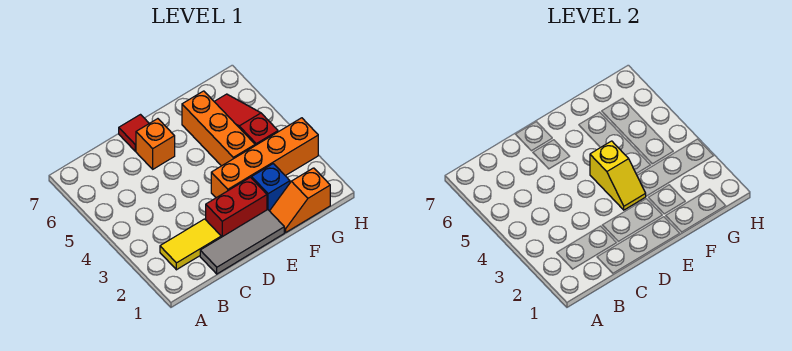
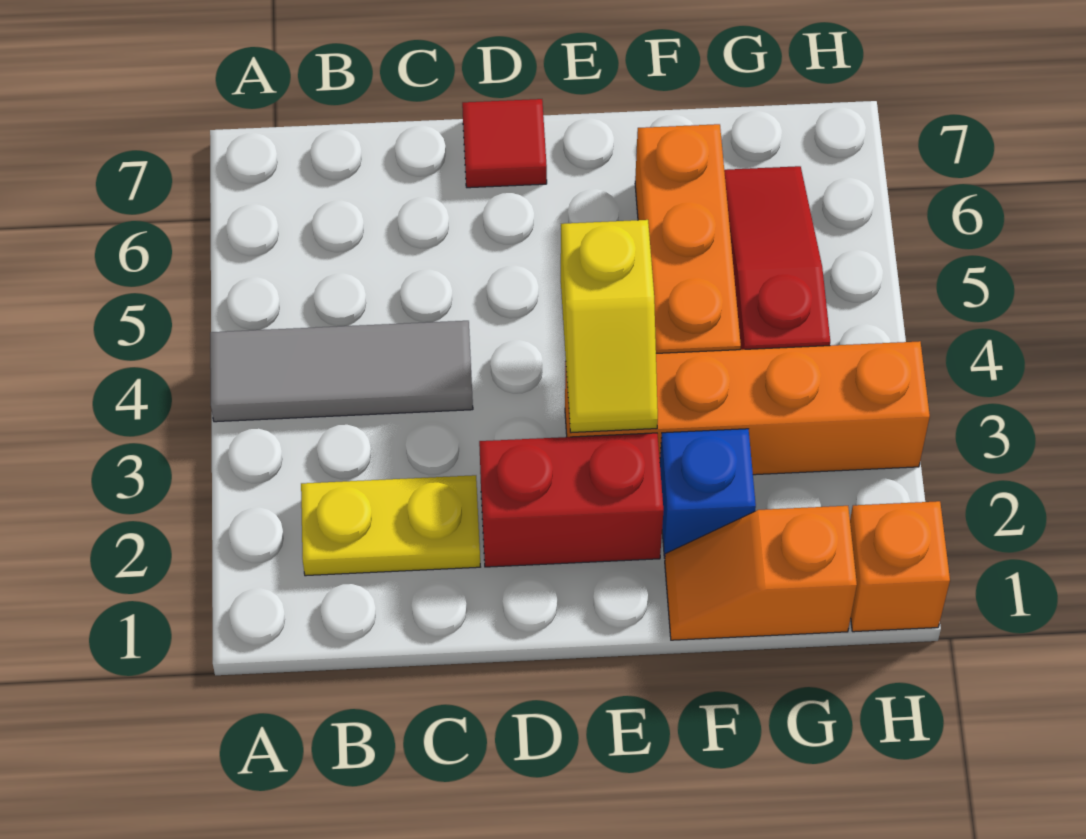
yellow 1x2 tile [160,219,221,270] -> yellow 1x2 plate [301,475,480,576]
grey 1x3 tile [200,210,284,274] -> grey 1x3 tile moved to [210,321,473,422]
orange 1x1 brick [136,119,175,169] -> orange 1x1 brick moved to [850,501,950,632]

